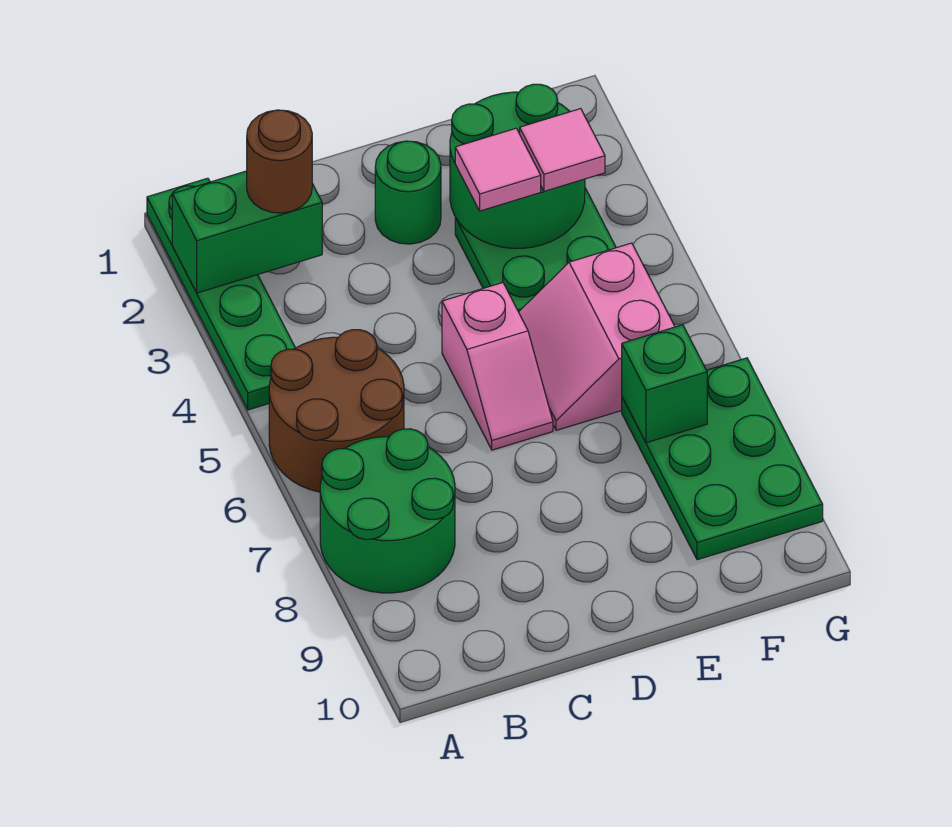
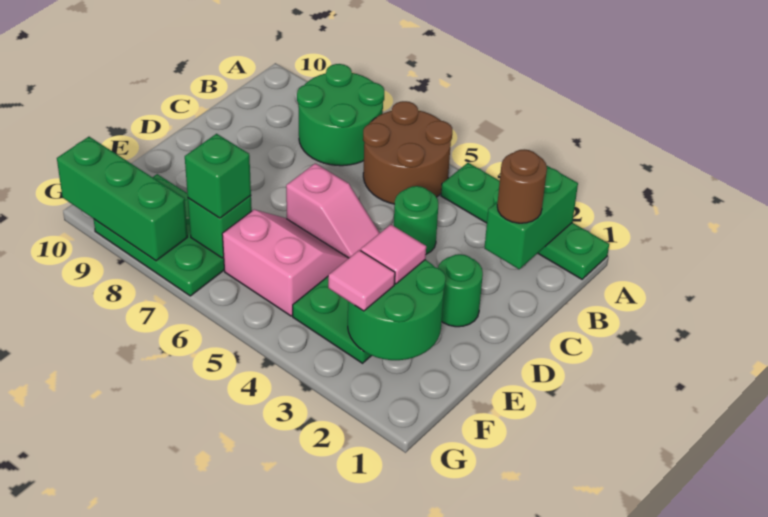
none -> green 1x1 round brick [394,186,438,254]
pink 1x2 slope [442,283,553,450] -> pink 1x2 slope turned to [286,163,380,258]
none -> green 1x1 brick [185,134,251,218]
none -> green 1x3 brick [57,137,187,261]

